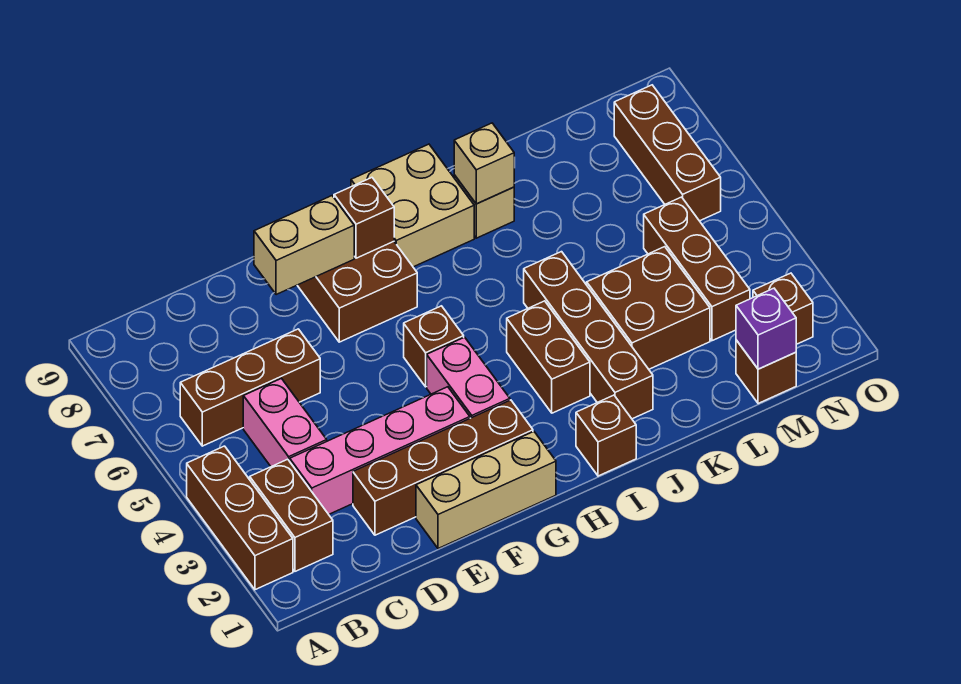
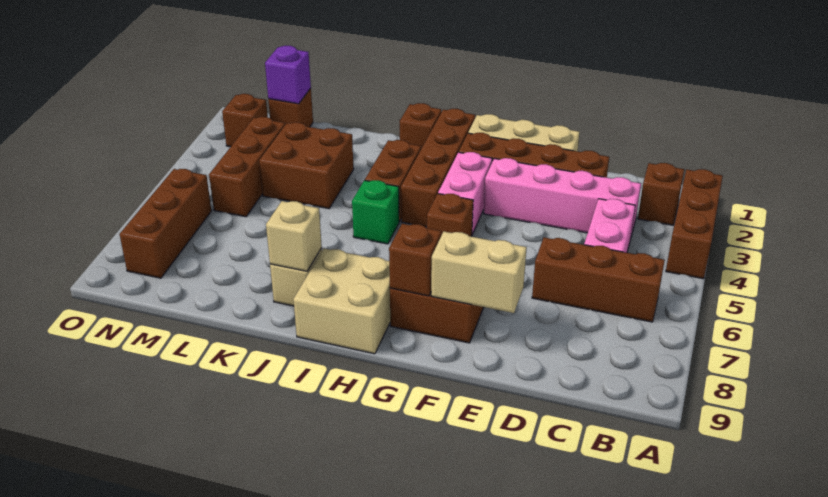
brown 1x2 brick [250,459,333,571] -> brown 1x1 brick [638,163,684,225]
none -> green 1x1 brick [352,180,400,244]
brown 1x4 brick [524,252,653,419] -> brown 1x4 brick moved to [401,109,475,227]

